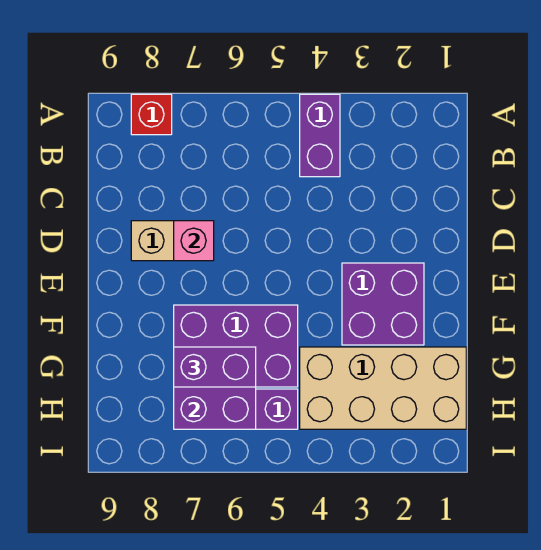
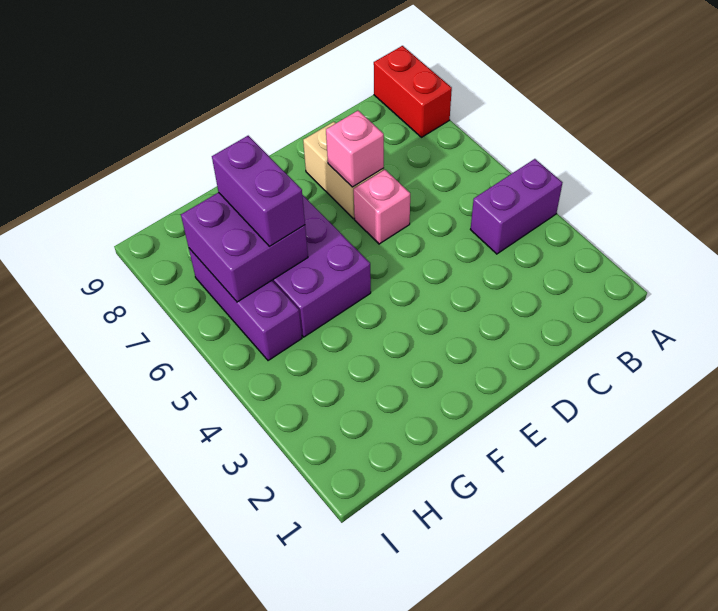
red 1x1 brick [131,94,172,135] -> red 1x2 brick [374,46,452,137]
none -> pink 1x1 brick [354,170,410,244]
purple 2x2 brick [342,263,424,345] -> none
tan 2x4 brick [300,347,466,429] -> none

